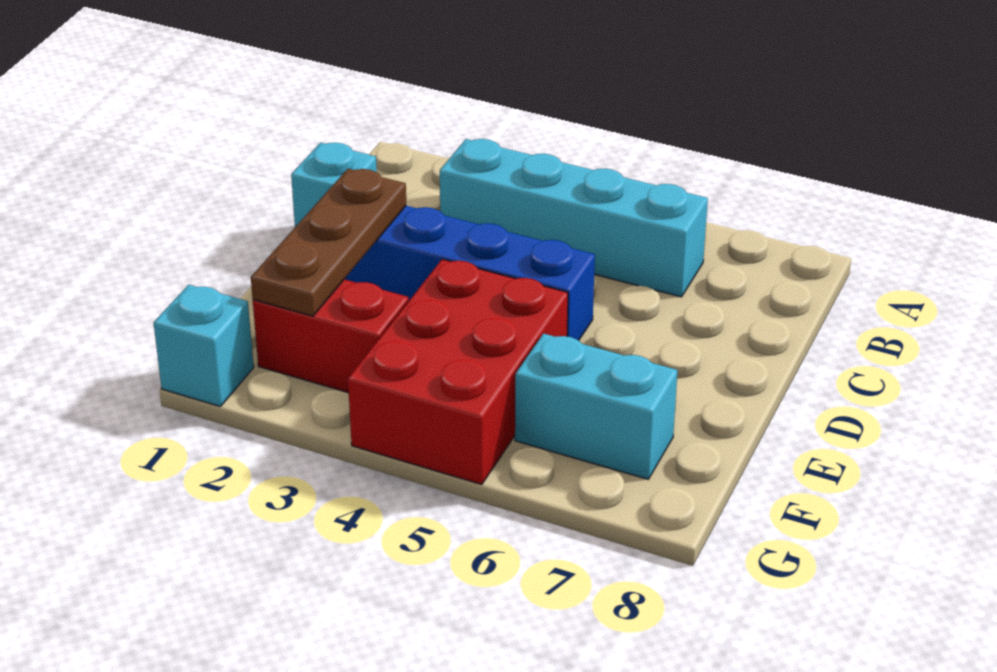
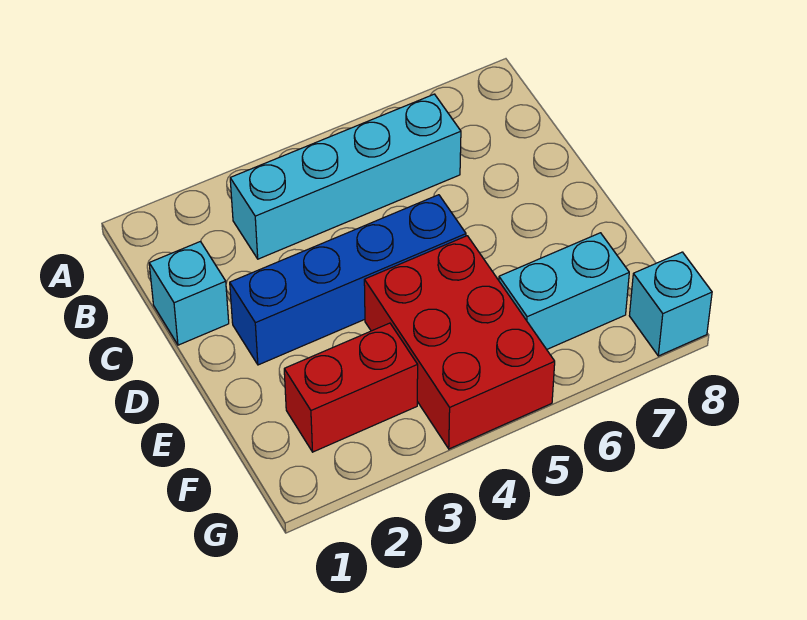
brown 1x3 plate [251,169,406,316] -> none
cyan 1x1 brick [154,285,254,407] -> cyan 1x1 brick moved to [629,252,712,356]

